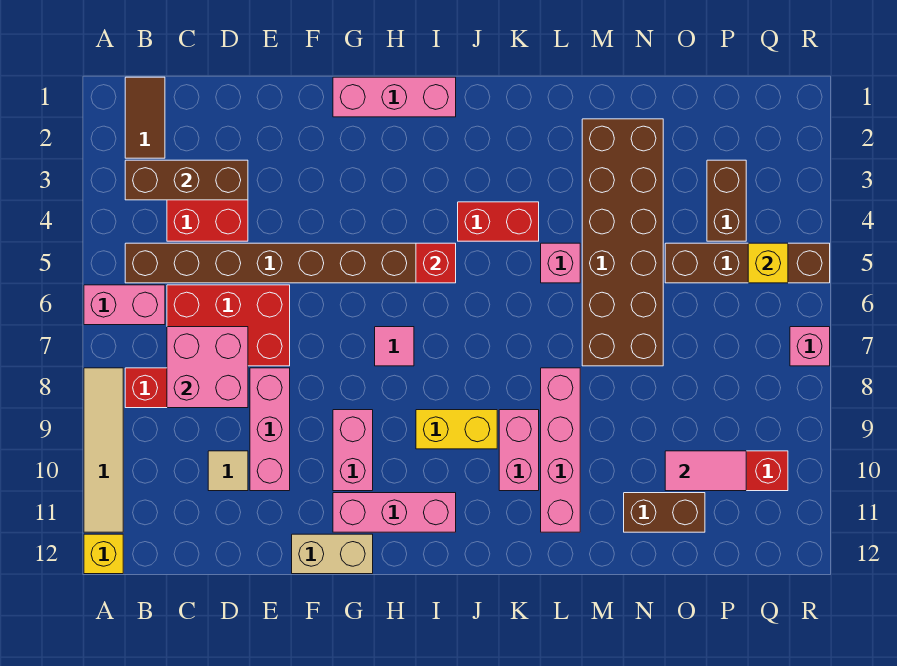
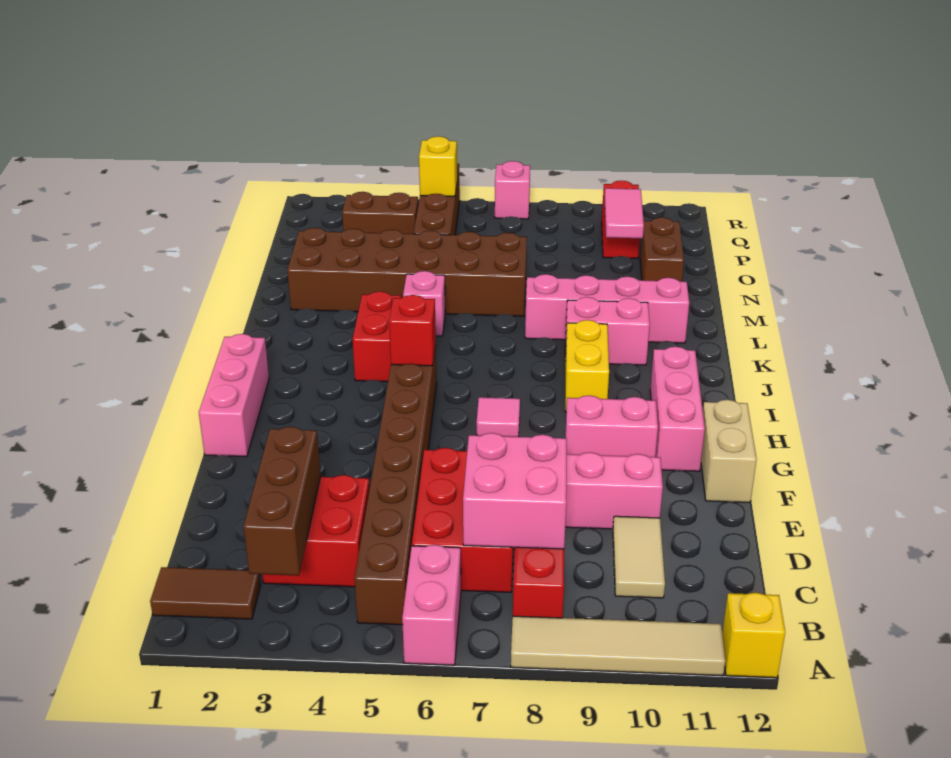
tan 1x1 tile [208,451,248,491] -> tan 1x2 tile [613,516,665,598]

